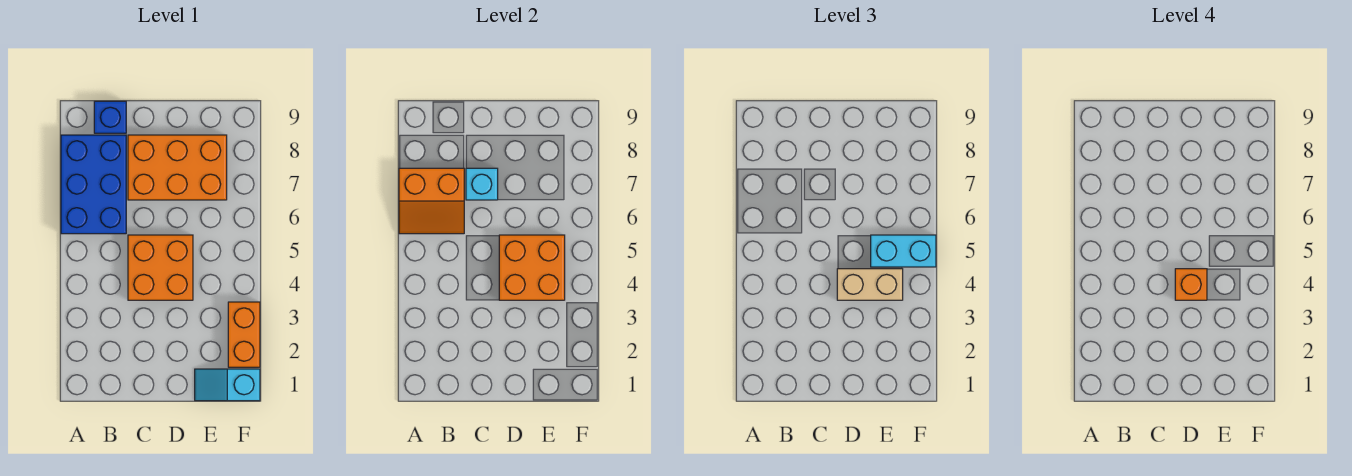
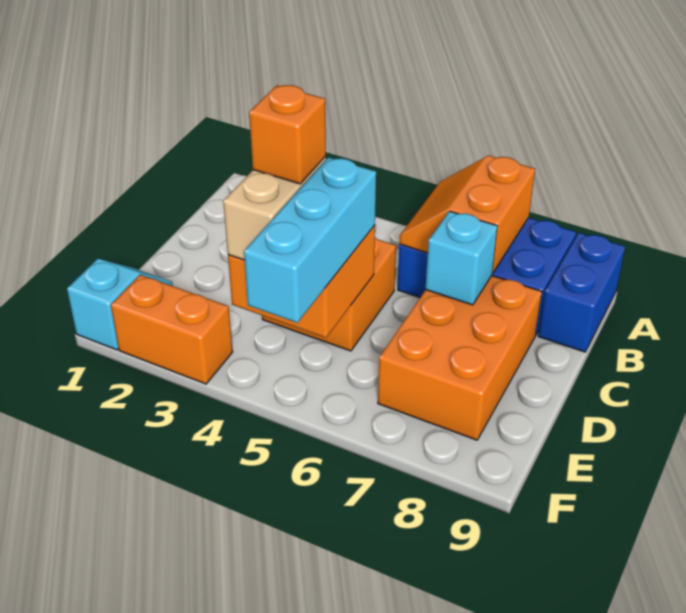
blue 1x1 brick [94,101,126,133] -> blue 1x2 brick [538,233,625,352]
cyan 1x2 brick [871,235,936,267] -> cyan 1x3 brick [244,157,376,323]

